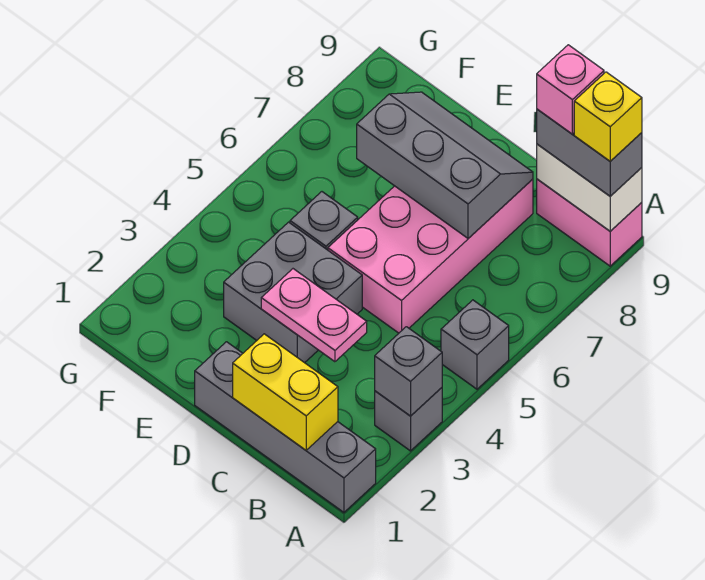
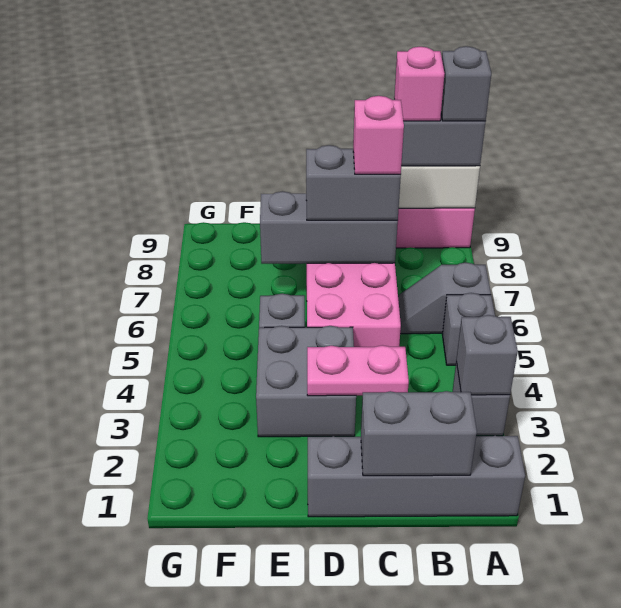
none -> grey 1x2 slope [398,263,491,334]
yellow 1x1 brick [574,72,642,161] -> grey 1x1 brick [441,46,491,121]
yellow 1x2 brick [233,334,338,450] -> grey 1x2 brick [361,391,477,476]
none -> grey 1x2 brick [306,145,401,220]
none -> pink 1x1 brick [353,96,404,174]

